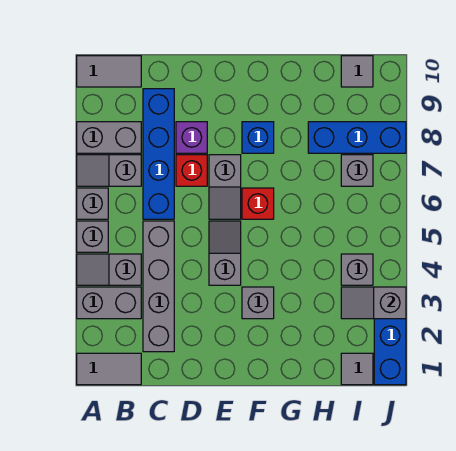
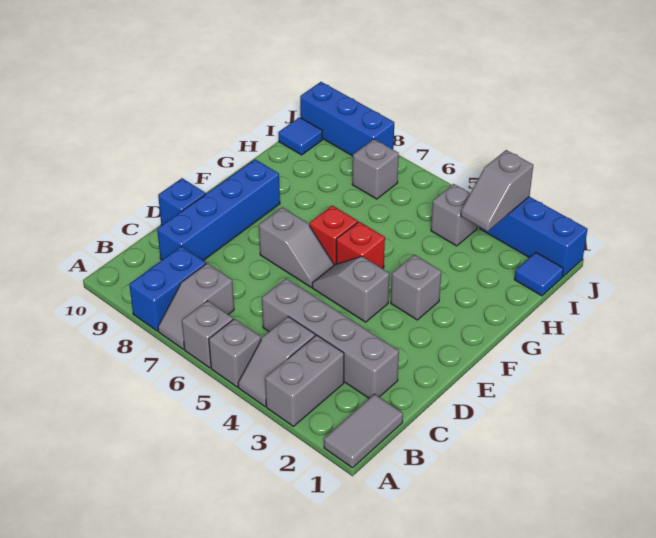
grey 1x2 brick [77,122,141,153] -> blue 1x2 brick [129,246,206,331]
grey 1x2 tile [77,56,141,87] -> none
blue 1x4 brick [143,89,174,219] -> blue 1x4 brick turned to [157,159,280,261]
red 1x1 brick [176,155,207,186] -> red 1x1 brick moved to [336,222,385,269]
purple 1x1 brick [176,122,207,153] -> none
blue 1x1 brick [242,122,274,153] -> blue 1x1 brick moved to [158,178,206,225]
blue 1x3 brick [308,122,406,153] -> blue 1x3 brick turned to [300,82,394,156]
grey 1x1 tile [341,353,373,385] -> blue 1x1 tile [514,253,564,296]
grey 1x1 tile [341,56,373,87] -> blue 1x1 tile [278,117,322,155]

